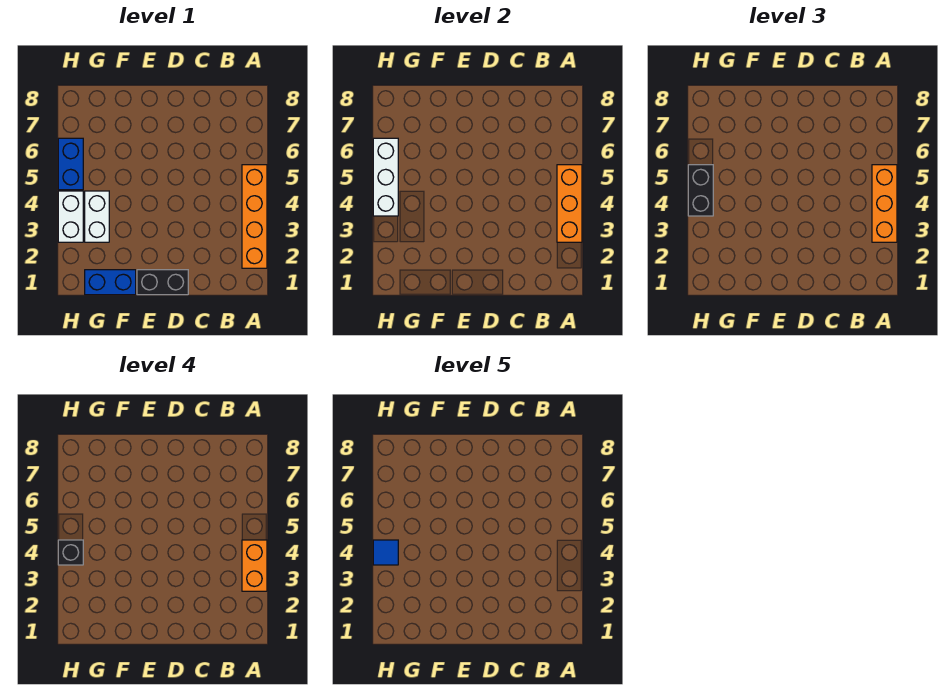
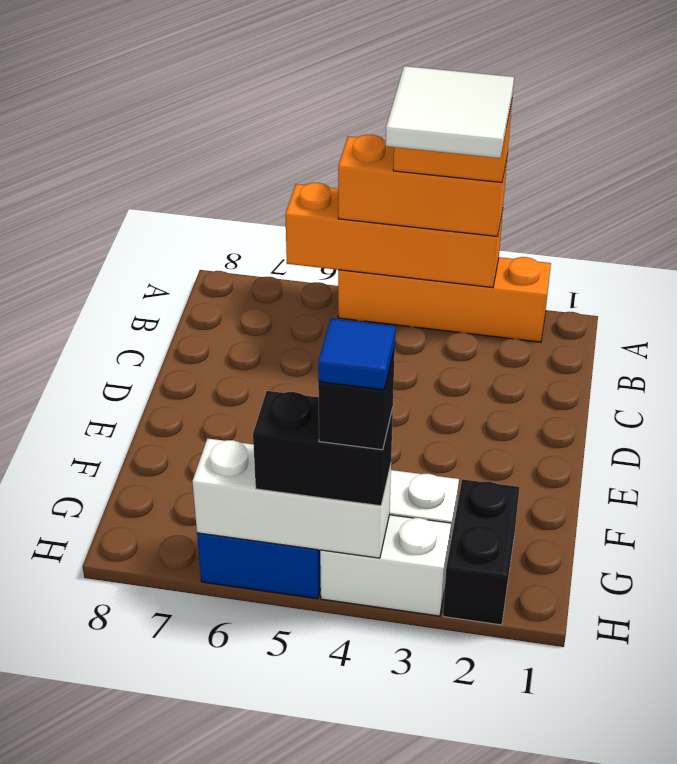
orange 1x3 brick [557,165,582,242] -> orange 1x4 brick [285,183,503,288]
none -> white 2x2 tile [386,66,514,158]
black 1x2 brick [137,270,188,295] -> black 1x2 brick moved to [443,479,520,625]
blue 1x2 brick [85,270,136,295] -> none

